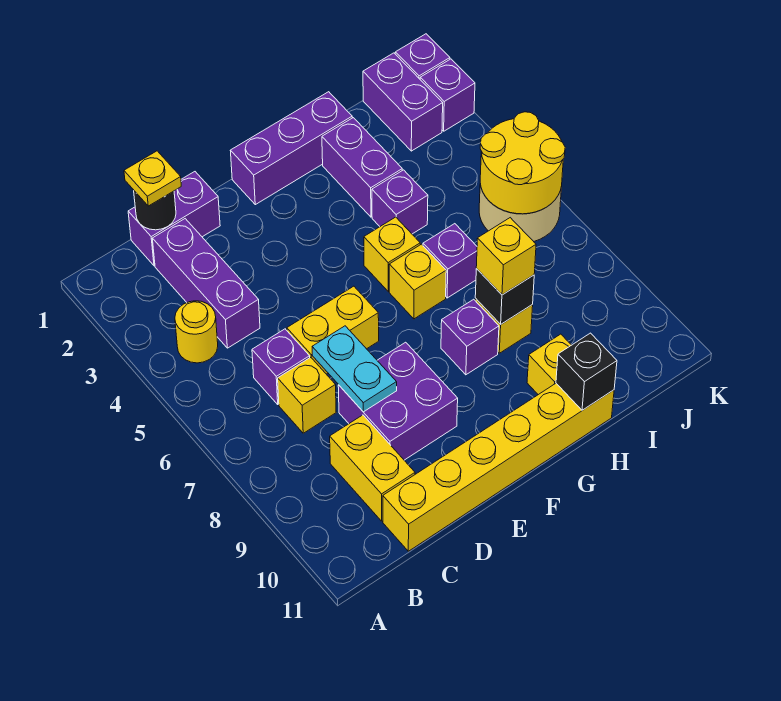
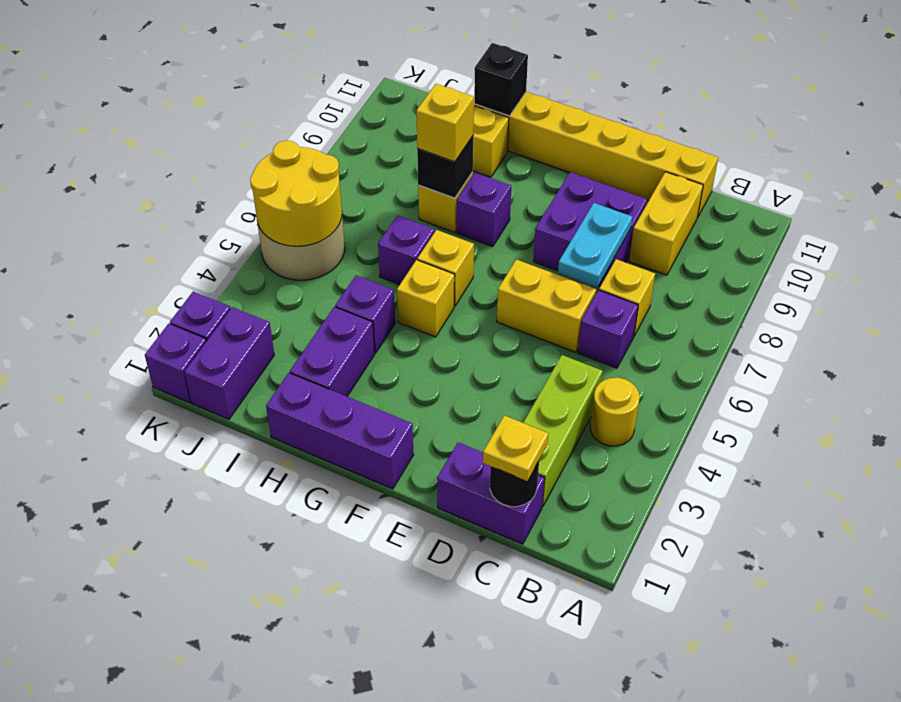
purple 1x3 brick [152,219,260,348] -> lime 1x3 brick [523,355,603,507]

